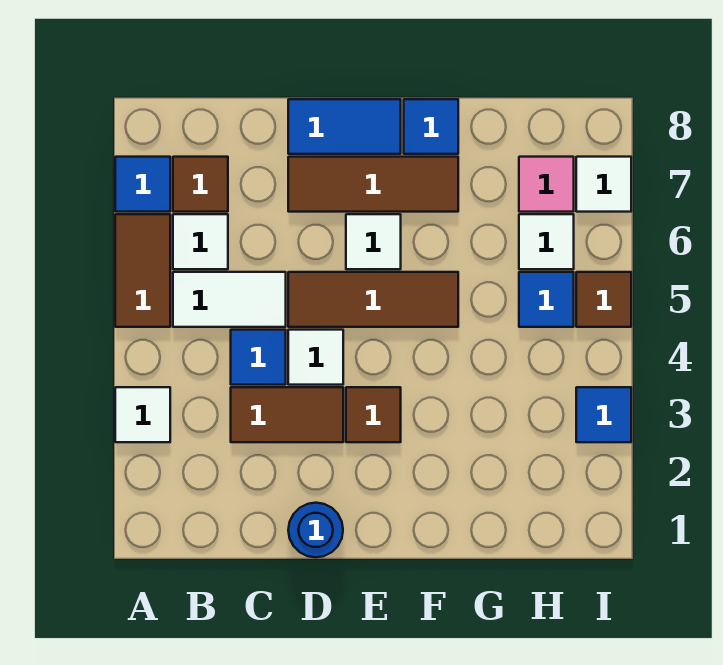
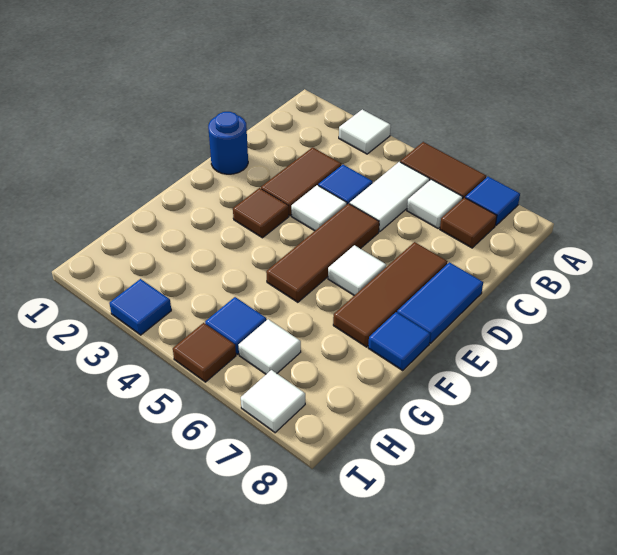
pink 1x1 tile [519,157,574,212] -> none

